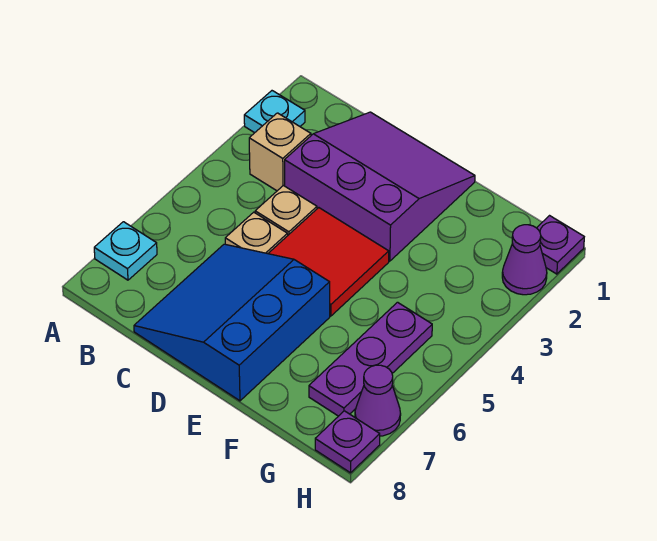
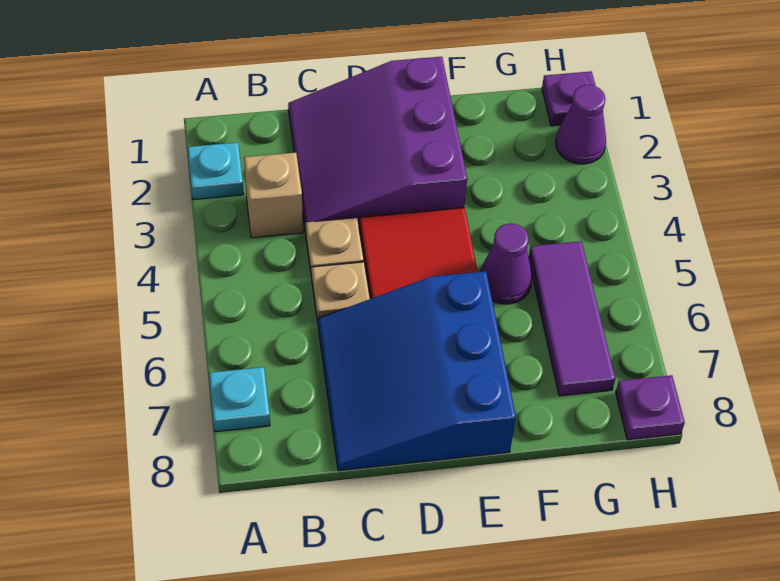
purple 3x3 slope [285,112,475,261] -> purple 3x3 slope turned to [288,57,467,227]
purple 1x3 plate [309,302,432,416] -> purple 1x3 tile [529,241,615,396]
purple 1x1 cone [355,365,401,436] -> purple 1x1 cone moved to [480,223,532,304]

